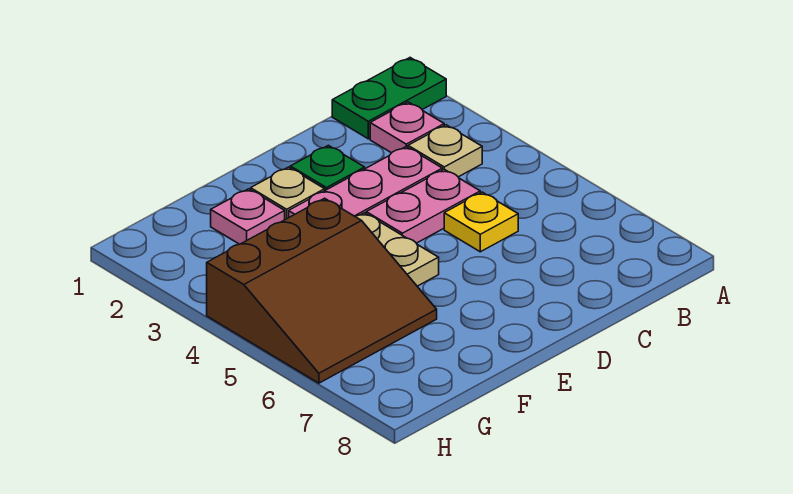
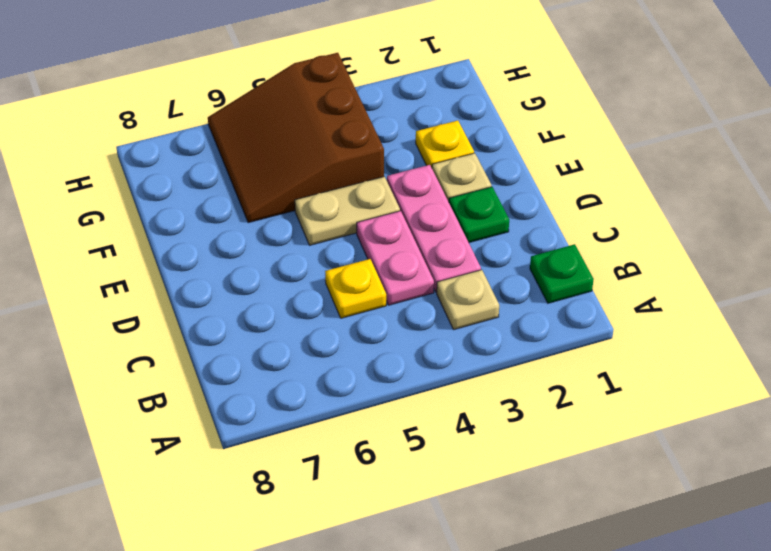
green 1x2 plate [332,58,446,139] -> green 1x1 plate [530,244,594,303]
pink 1x1 plate [370,102,444,153] -> none
pink 1x1 plate [211,189,285,244] -> yellow 1x1 plate [416,121,474,168]

